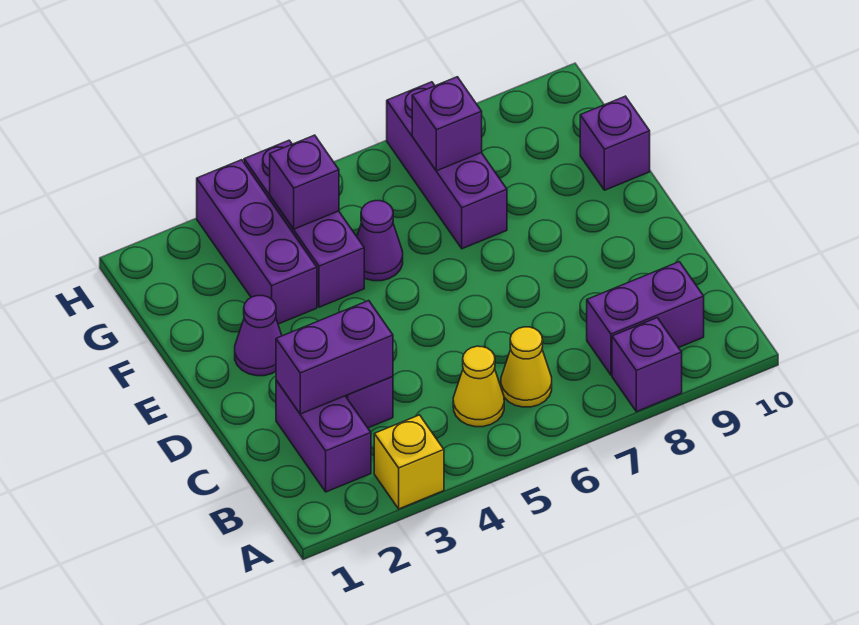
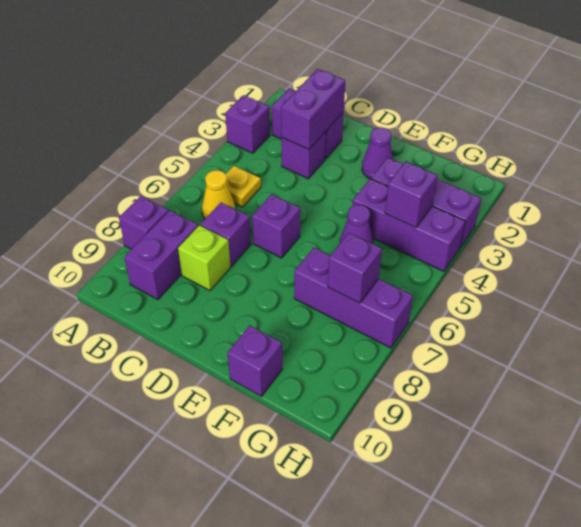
yellow 1x1 brick [374,415,444,509] -> purple 1x1 brick [225,95,270,153]
yellow 1x1 cone [453,346,504,427] -> yellow 1x1 plate [226,166,261,207]
none -> purple 1x1 brick [200,202,251,266]
none -> lime 1x1 brick [178,225,230,290]
none -> purple 1x1 brick [252,194,300,258]

